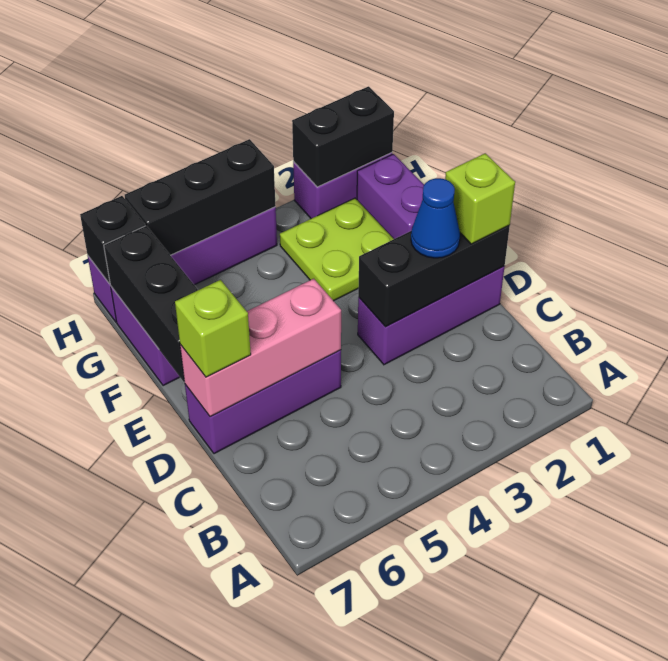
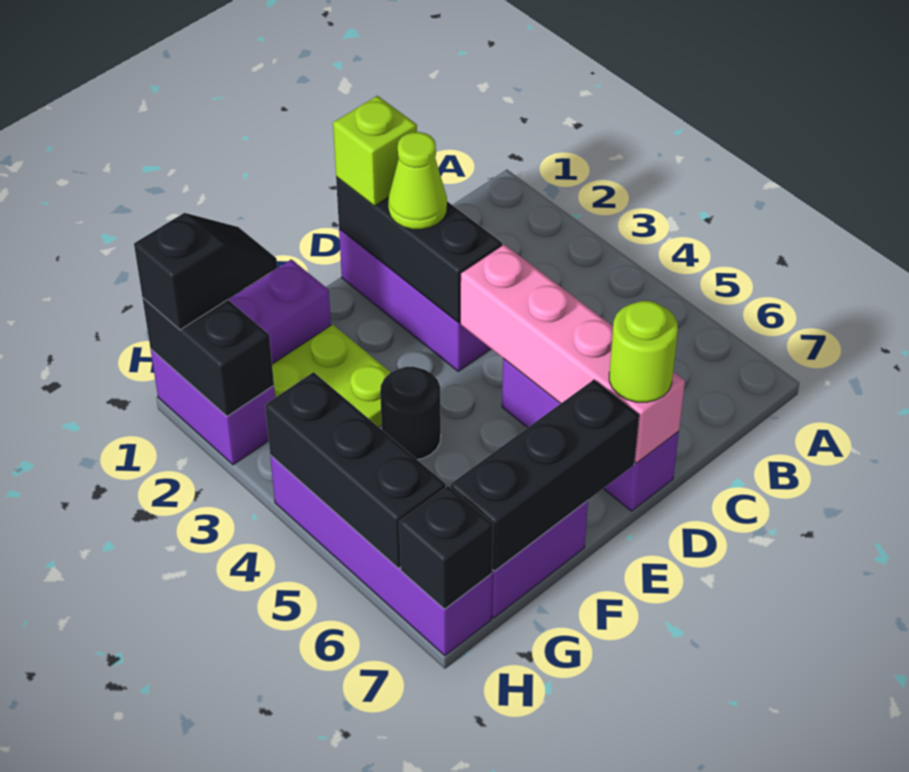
blue 1x1 cone [411,178,460,258] -> lime 1x1 cone [388,132,447,229]
pink 1x3 brick [180,279,341,417] -> pink 1x4 brick [460,244,685,463]
lime 1x1 brick [175,280,251,377] -> lime 1x1 round brick [609,301,678,402]
none -> black 1x1 round brick [380,367,441,460]
none -> black 1x2 slope [134,213,277,330]

